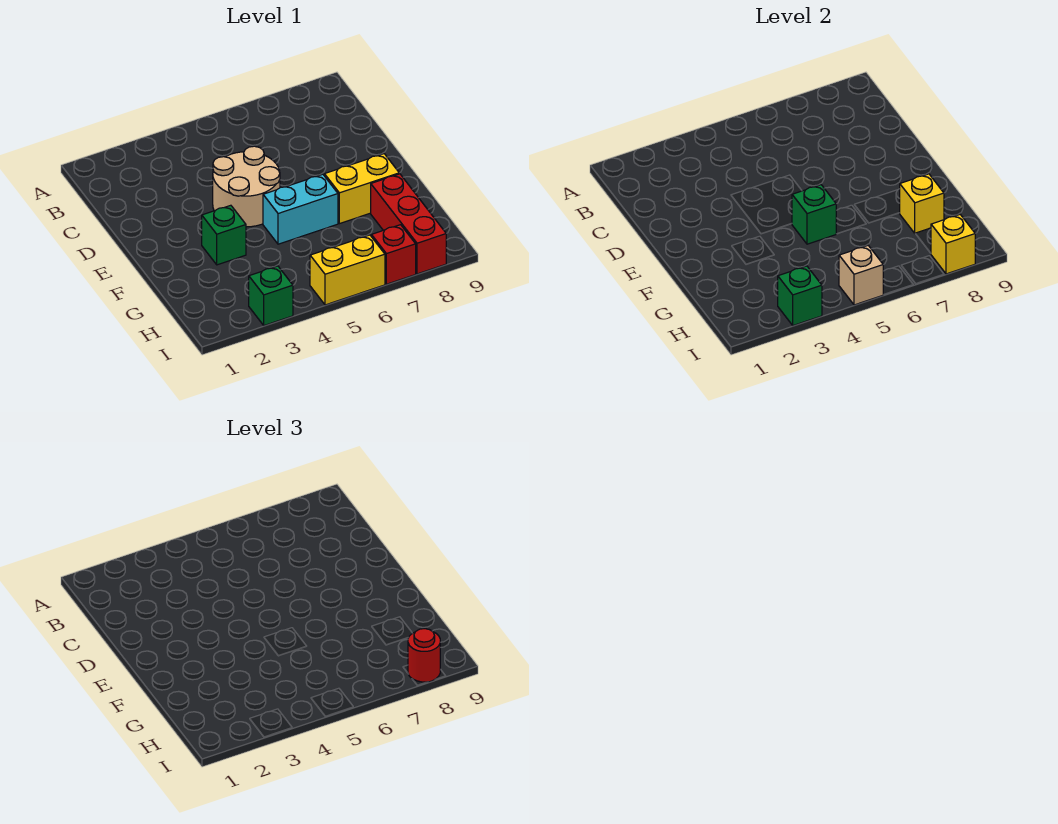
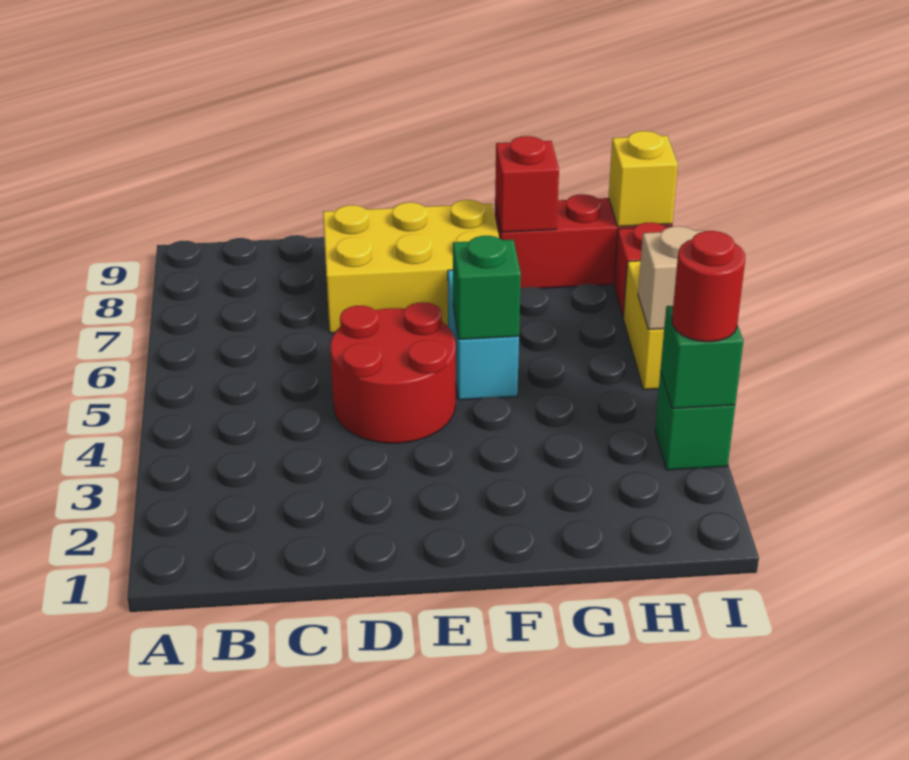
tan 2x2 round brick [213,146,280,227] -> red 2x2 round brick [330,302,456,443]
green 1x1 brick [202,205,246,265] -> none
yellow 1x2 brick [324,154,399,224] -> yellow 2x3 brick [323,200,499,333]
yellow 1x1 brick [900,174,944,233] -> red 1x1 brick [495,136,559,232]
red 1x1 round brick [408,629,440,682] -> red 1x1 round brick moved to [672,231,745,342]

